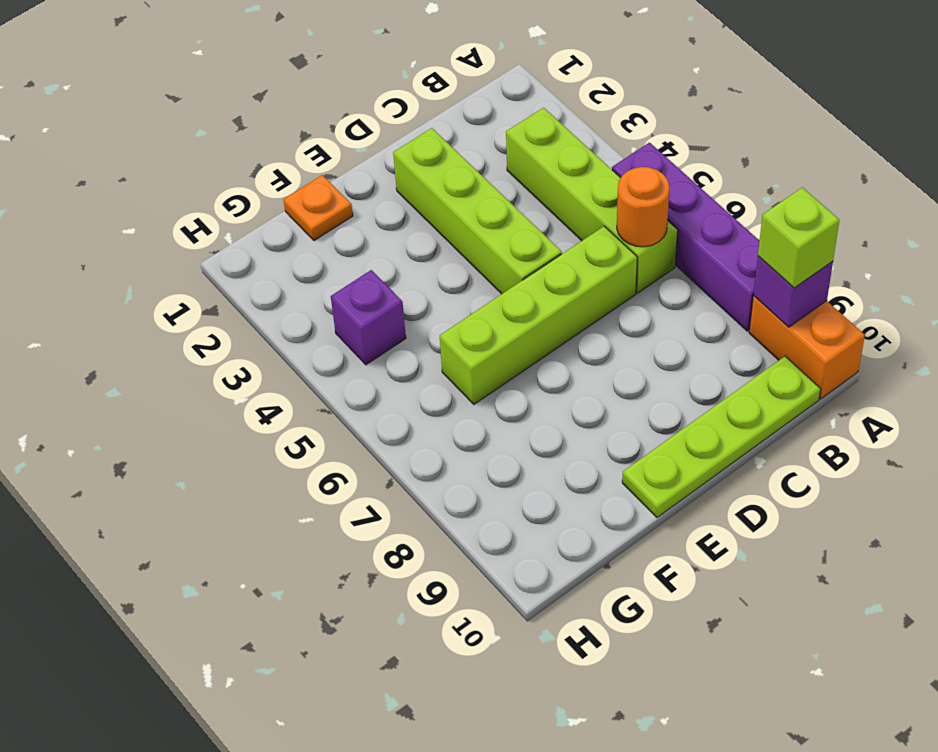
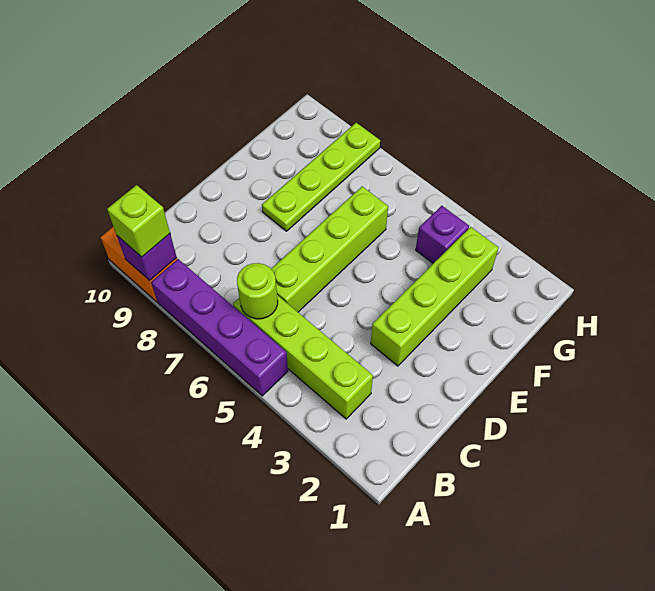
orange 1x1 round brick [617,167,669,247] -> lime 1x1 round brick [237,263,278,319]
lime 1x4 plate [622,356,821,517] -> lime 1x4 plate moved to [262,123,380,231]
lime 1x4 brick [393,128,562,294] -> lime 1x4 brick turned to [371,227,499,366]
orange 1x1 plate [283,175,353,241] -> none

